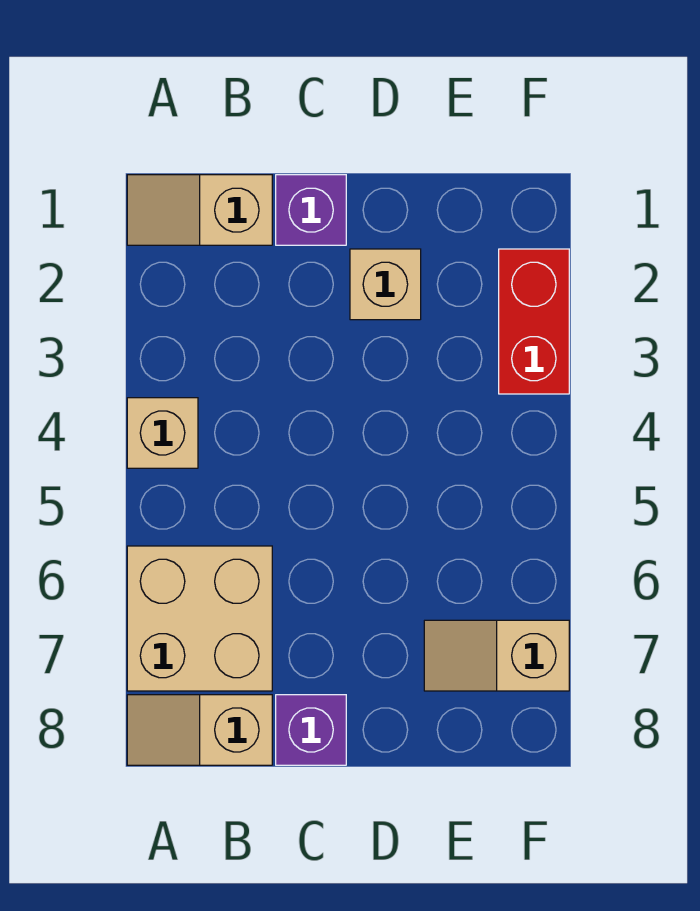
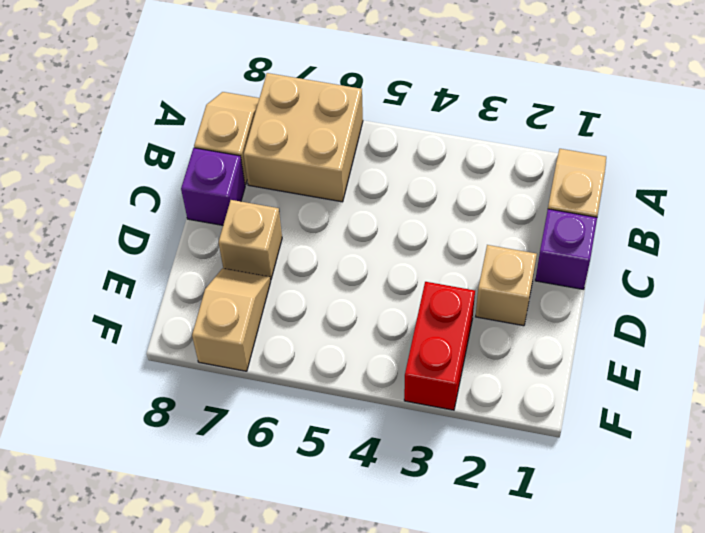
tan 1x1 brick [127,398,198,468] -> tan 1x1 brick moved to [219,200,282,280]
red 1x2 brick [499,249,569,394] -> red 1x2 brick turned to [404,282,475,410]

